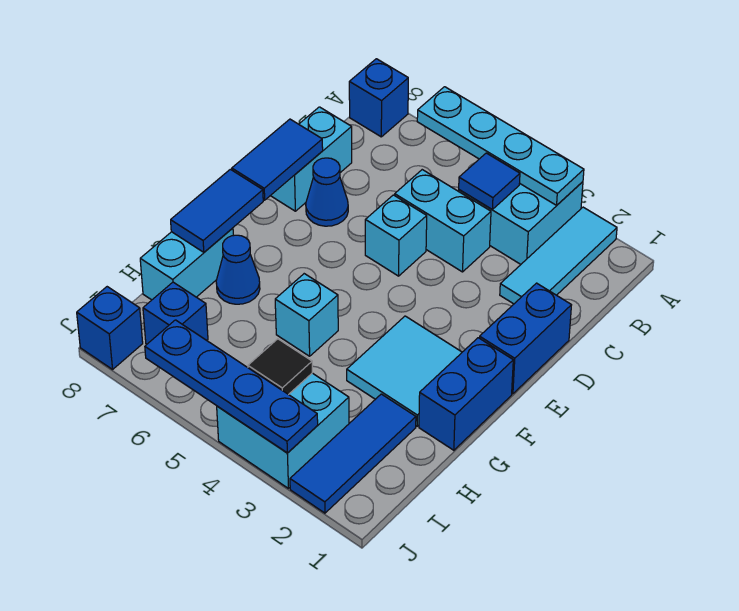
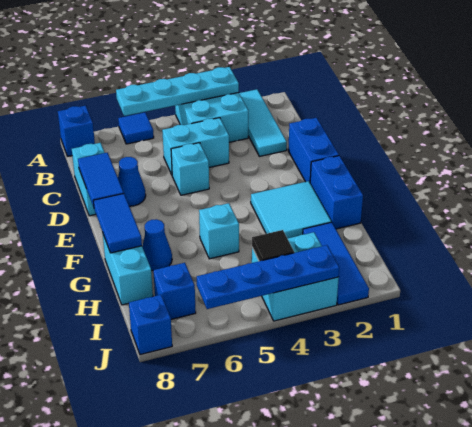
blue 1x1 tile [459,153,520,209] -> blue 1x1 tile moved to [118,113,154,144]

